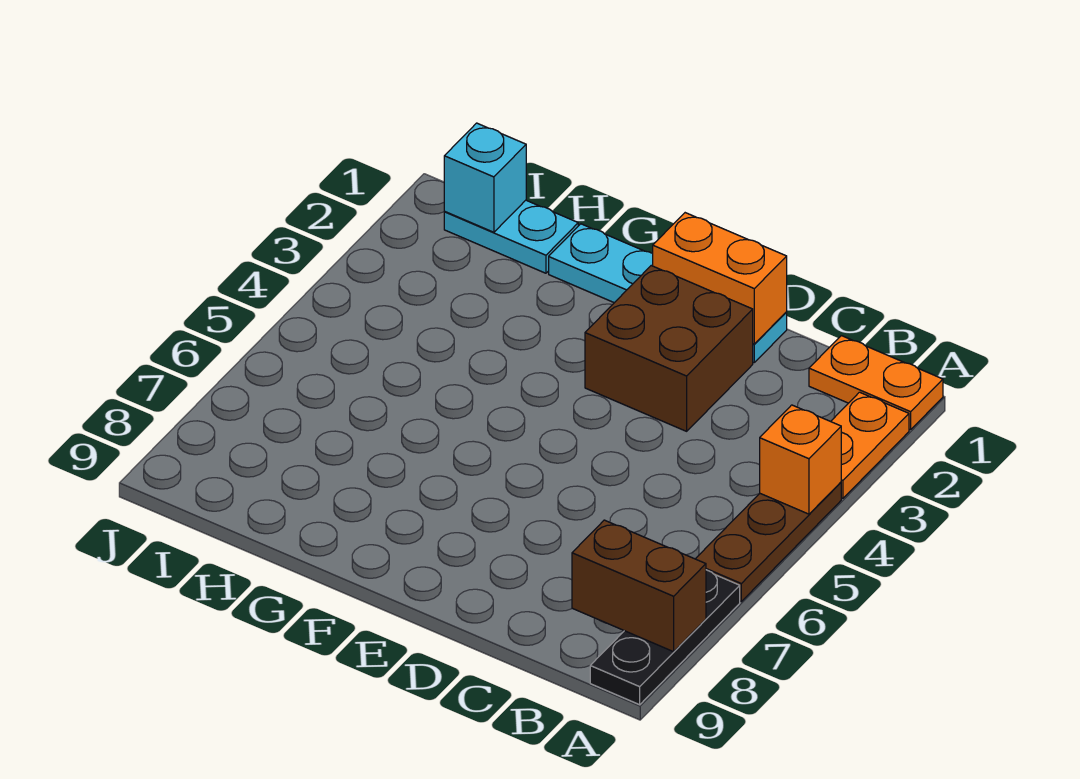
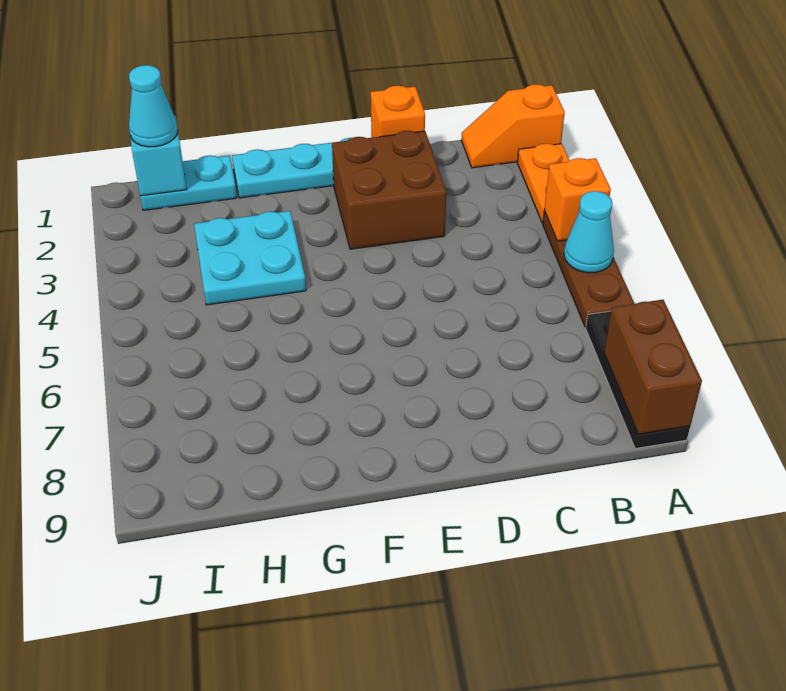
orange 1x2 plate [809,336,943,430] -> orange 1x2 slope [461,84,565,168]
none -> cyan 1x1 cone [564,191,614,273]
brown 1x2 brick [572,520,706,652] -> brown 1x2 brick turned to [604,300,702,434]
orange 1x2 brick [653,213,787,344] -> orange 1x1 brick [371,86,425,138]
none -> cyan 2x2 plate [194,211,306,305]
none -> cyan 1x1 cone [129,65,178,147]

